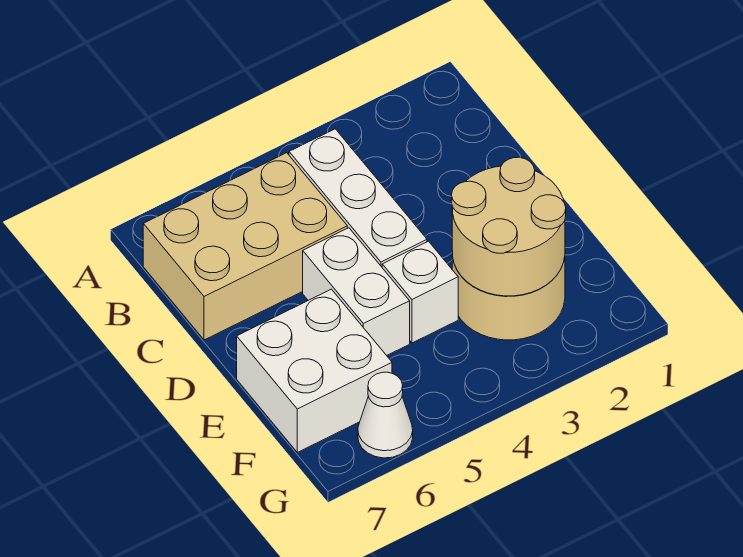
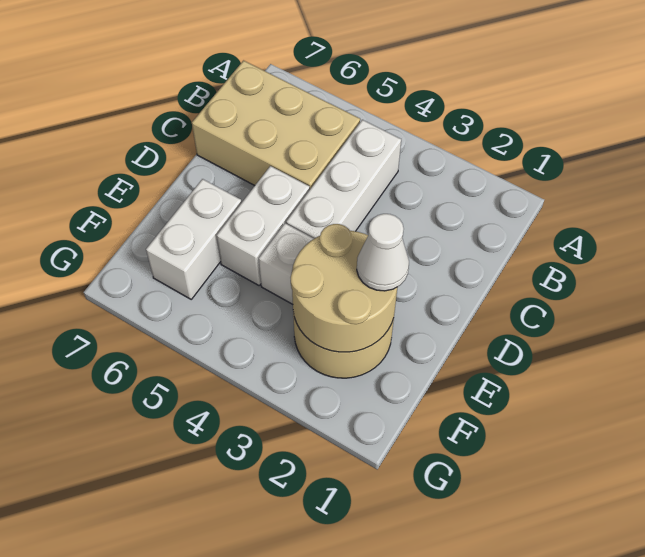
white 2x2 brick [237,289,392,452] -> white 1x2 brick [146,179,242,299]
white 1x1 cone [358,372,413,458] -> white 1x1 cone moved to [357,214,409,291]

